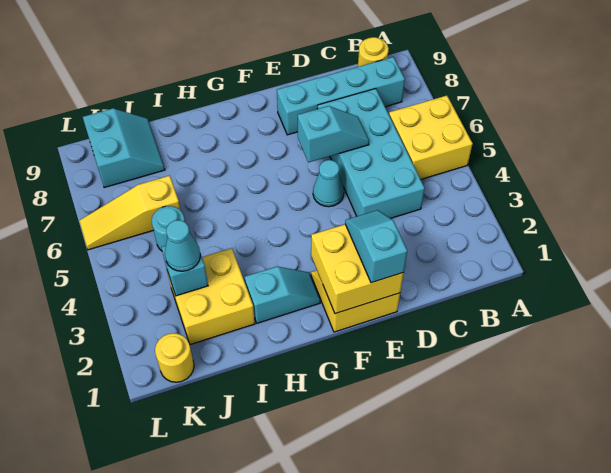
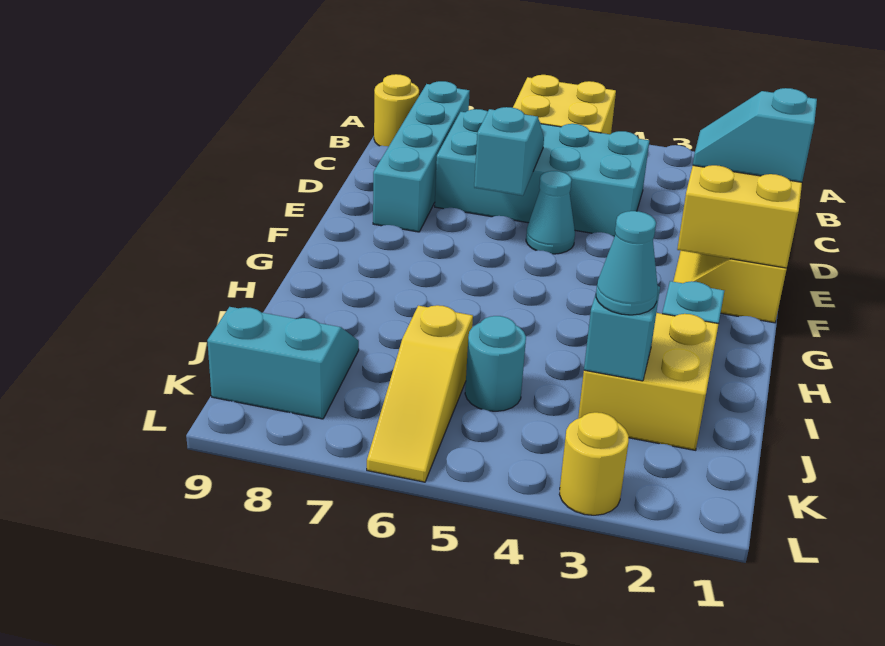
yellow 1x1 round brick [155,333,194,382] -> yellow 1x1 round brick moved to [559,412,629,515]

